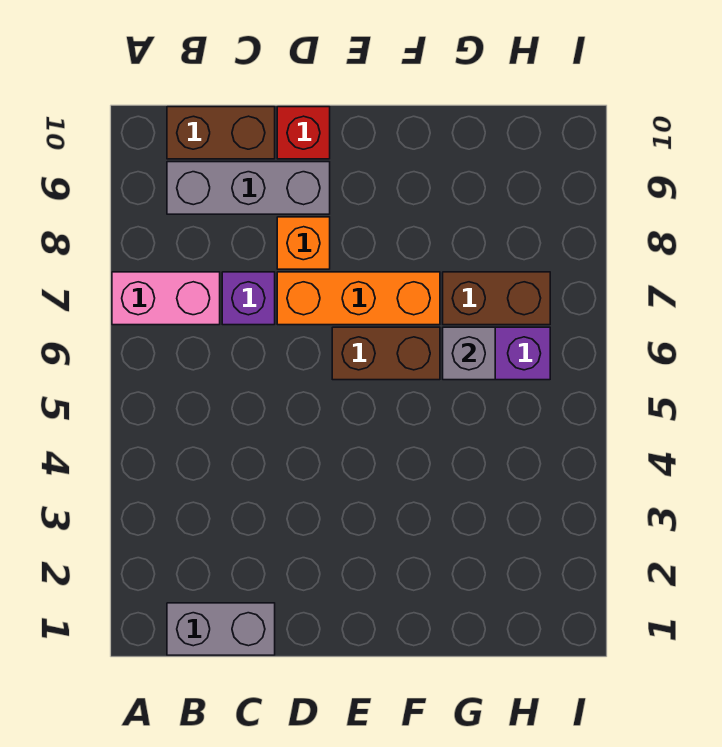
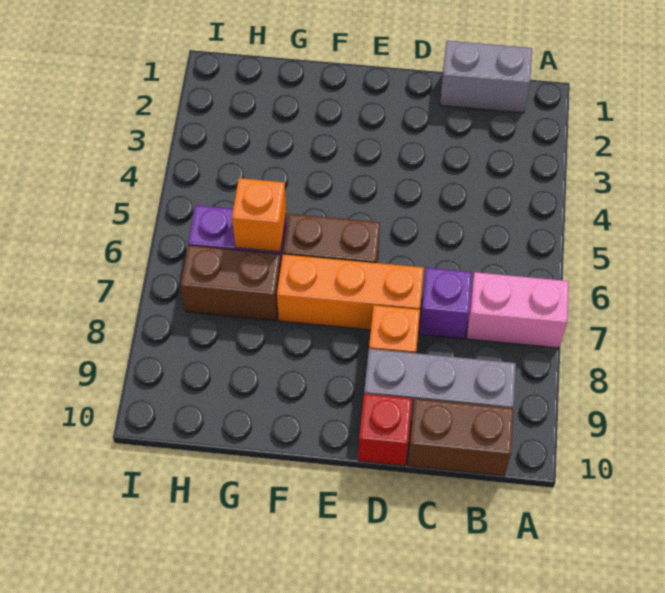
grey 1x1 brick [443,327,495,380] -> orange 1x1 brick [232,178,286,252]

